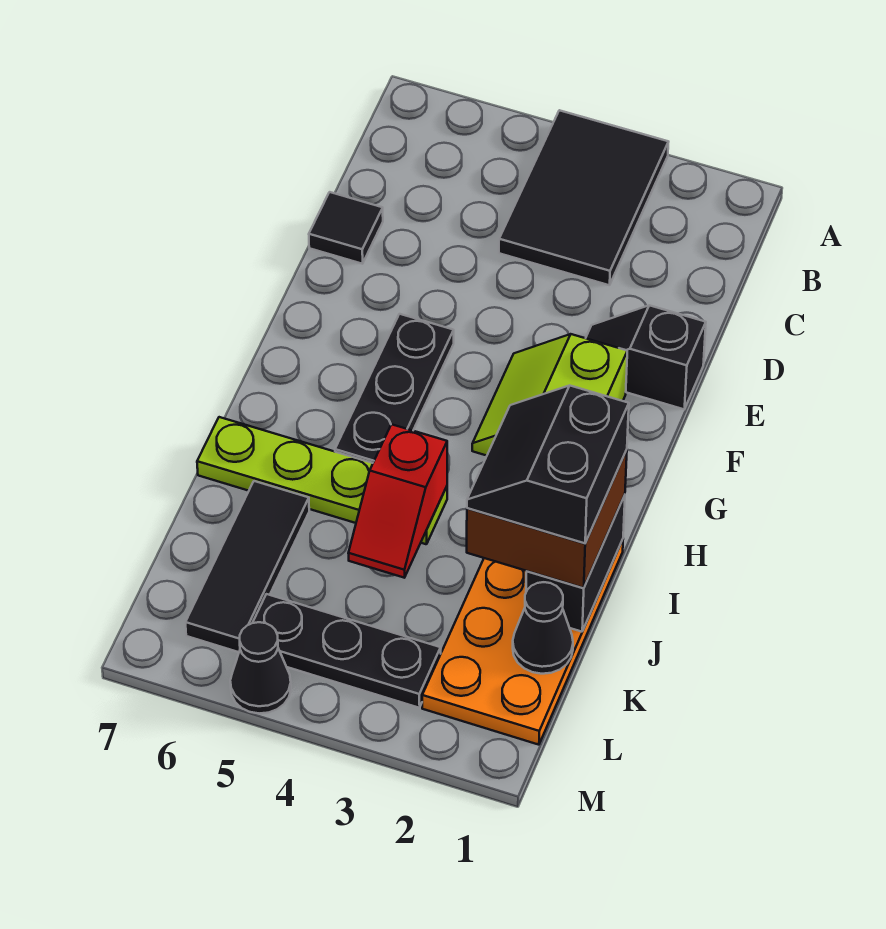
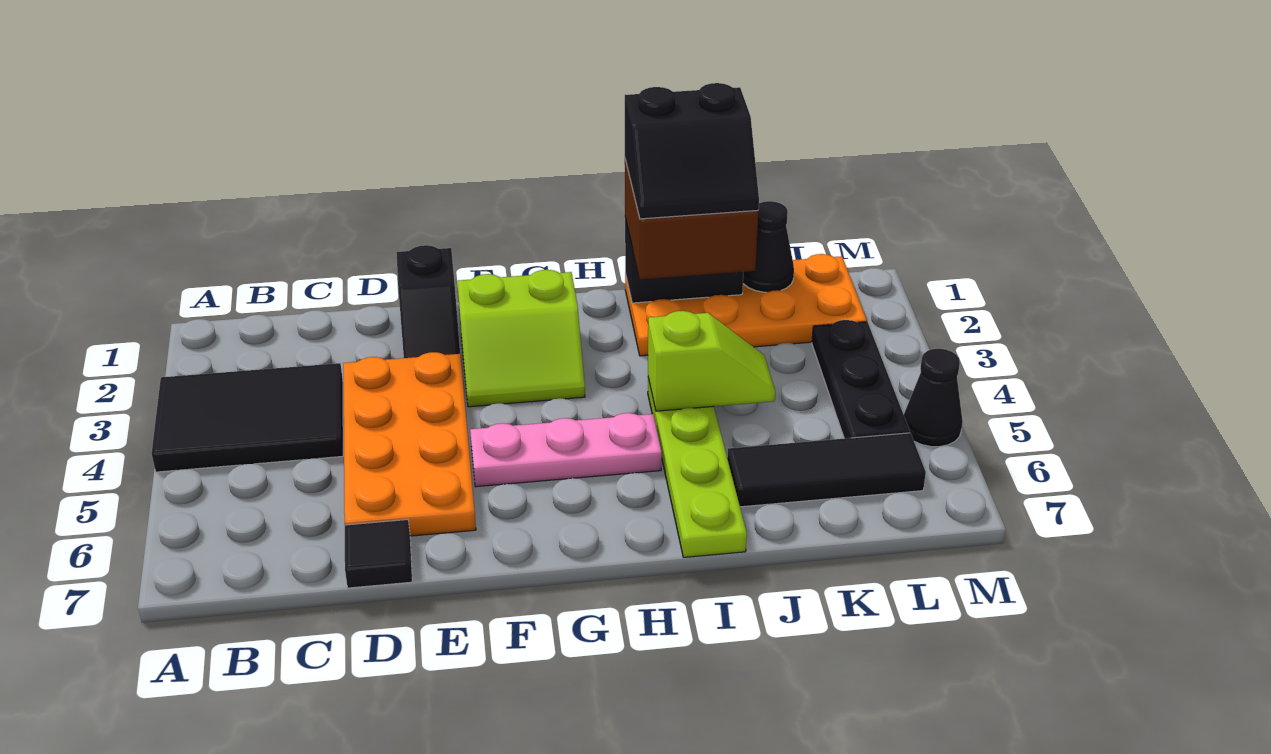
none -> orange 2x4 plate [343,352,476,536]
black 1x3 plate [335,314,454,463] -> pink 1x3 plate [470,413,662,487]
red 1x2 slope [348,424,447,578] -> lime 1x2 slope [648,311,775,411]

